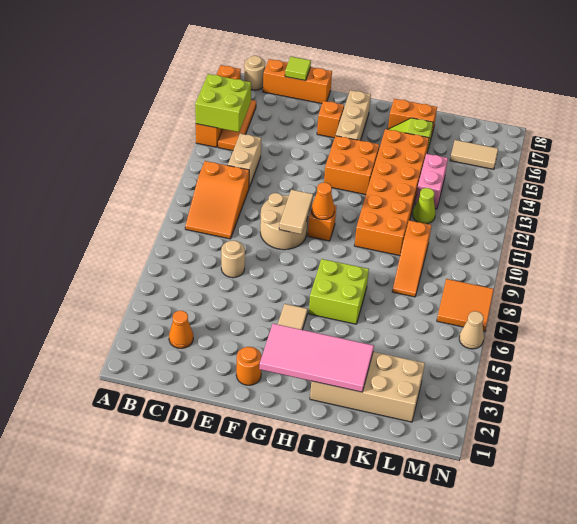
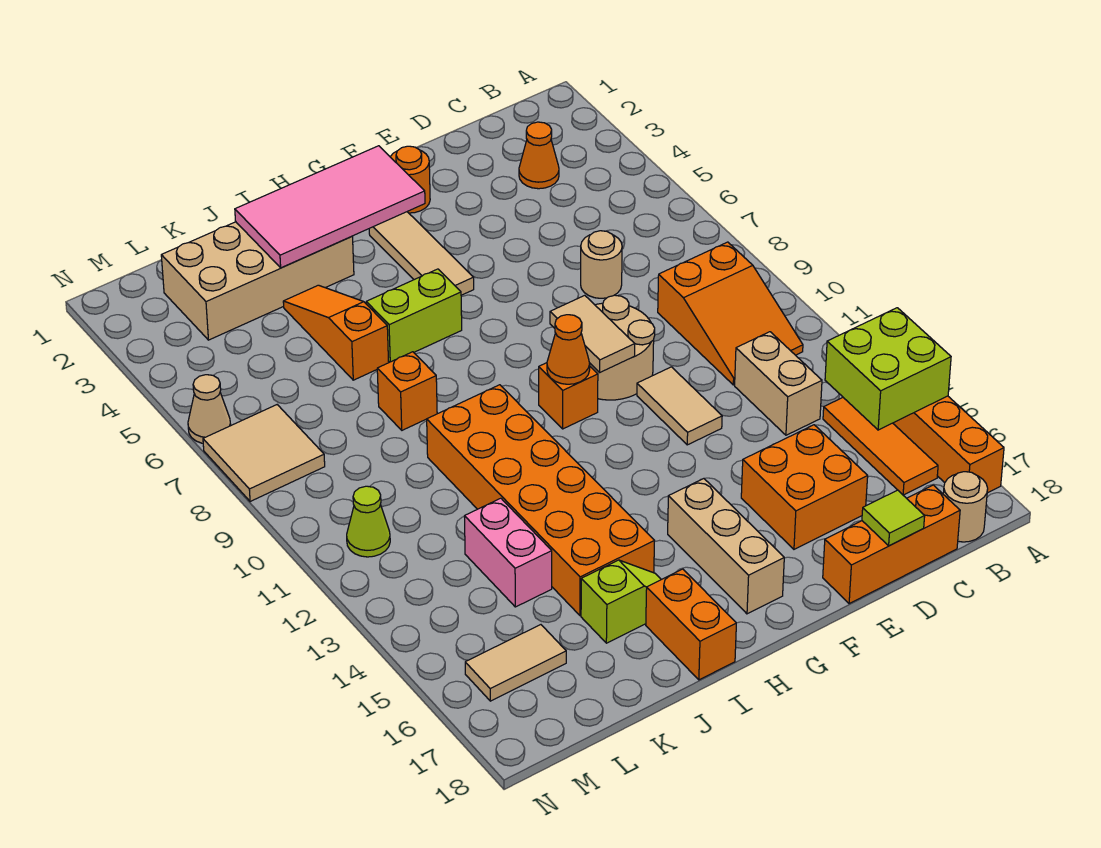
orange 2x3 slope [185,161,249,239] -> orange 2x3 slope turned to [658,242,803,385]
none -> tan 1x2 tile [637,367,722,445]
orange 1x1 brick [317,101,344,138] -> orange 1x1 brick moved to [377,352,437,430]
orange 2x2 brick [324,136,379,195] -> orange 2x2 brick moved to [741,425,868,549]
lime 2x2 brick [309,259,369,324] -> lime 1x2 brick [366,269,462,362]
orange 1x2 brick [388,99,437,137] -> orange 1x2 brick turned to [646,569,736,680]
orange 1x3 slope [392,220,431,297] -> orange 1x3 slope moved to [283,285,389,380]
lime 1x1 cone [413,188,435,224] -> lime 1x1 cone moved to [347,486,390,557]
orange 2x2 tile [437,279,494,332] -> tan 2x2 tile [203,405,325,502]

